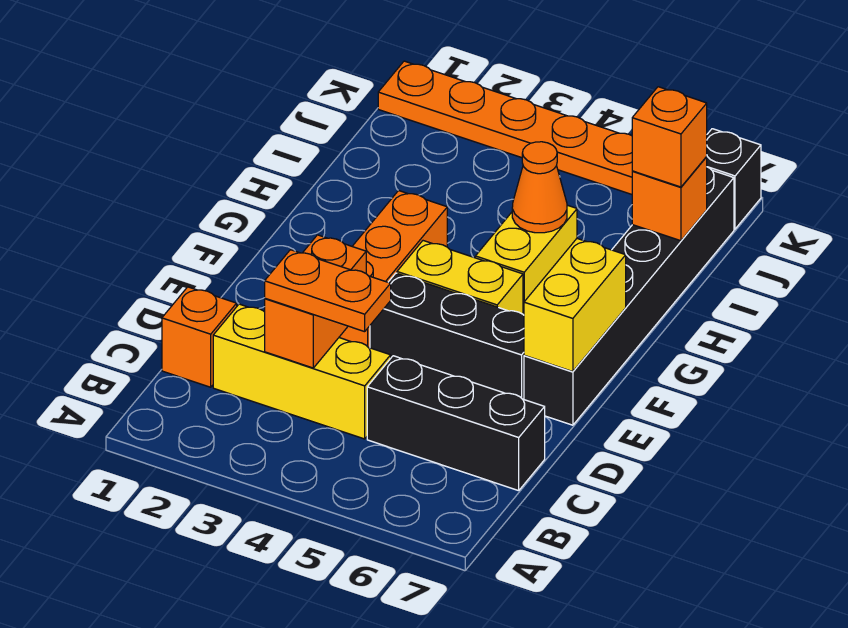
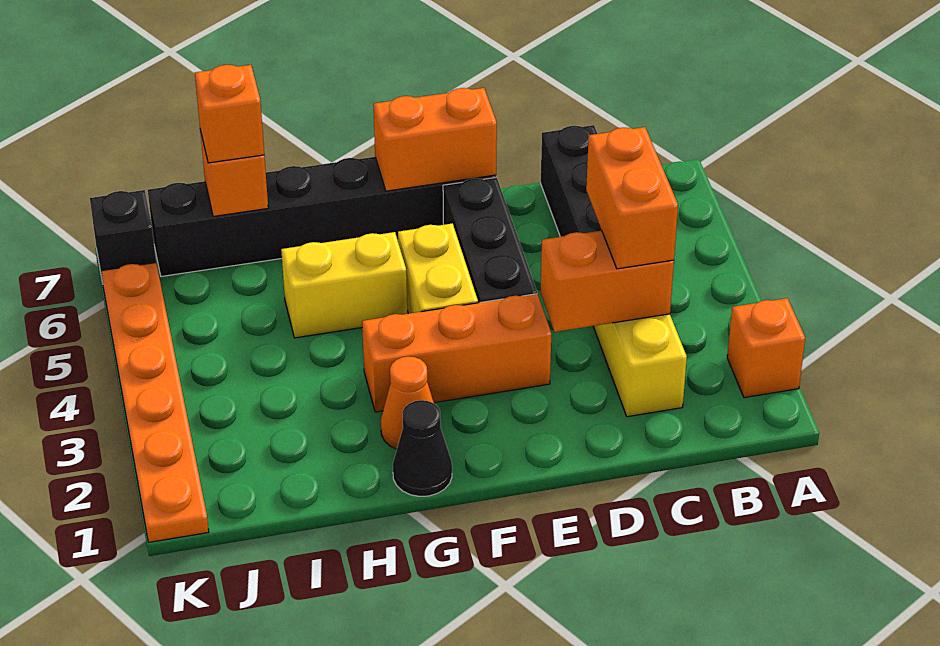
orange 1x1 brick [162,287,237,387] -> orange 1x1 brick moved to [727,298,805,398]
orange 1x2 plate [265,250,391,332] -> orange 1x2 brick [586,127,678,269]
yellow 1x2 brick [524,239,626,372] -> orange 1x2 brick [373,88,497,191]
none -> black 1x1 cone [393,400,452,496]
orange 1x1 cone [512,142,567,233] -> orange 1x1 cone moved to [381,356,434,449]

